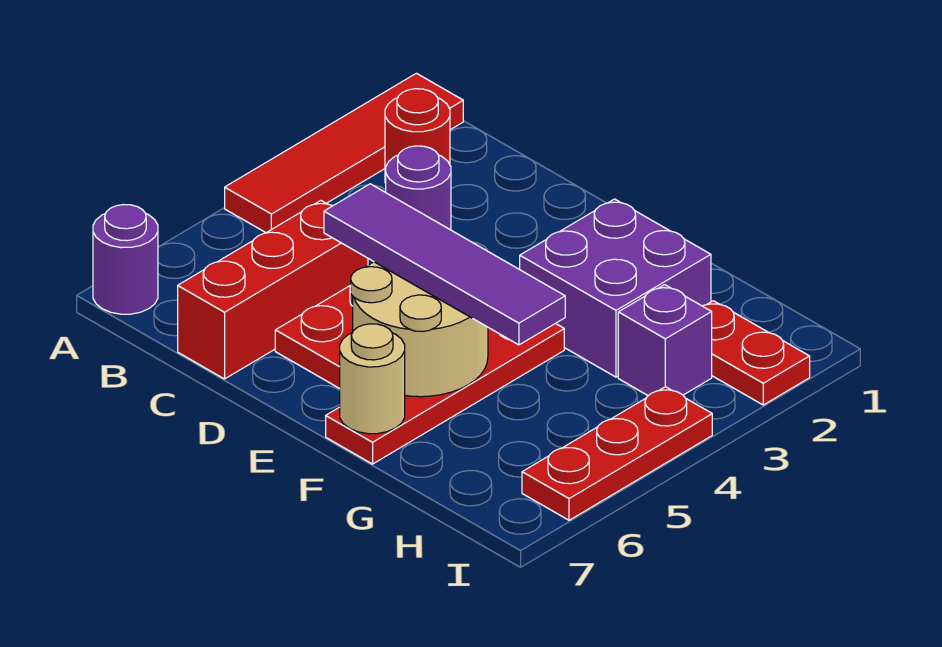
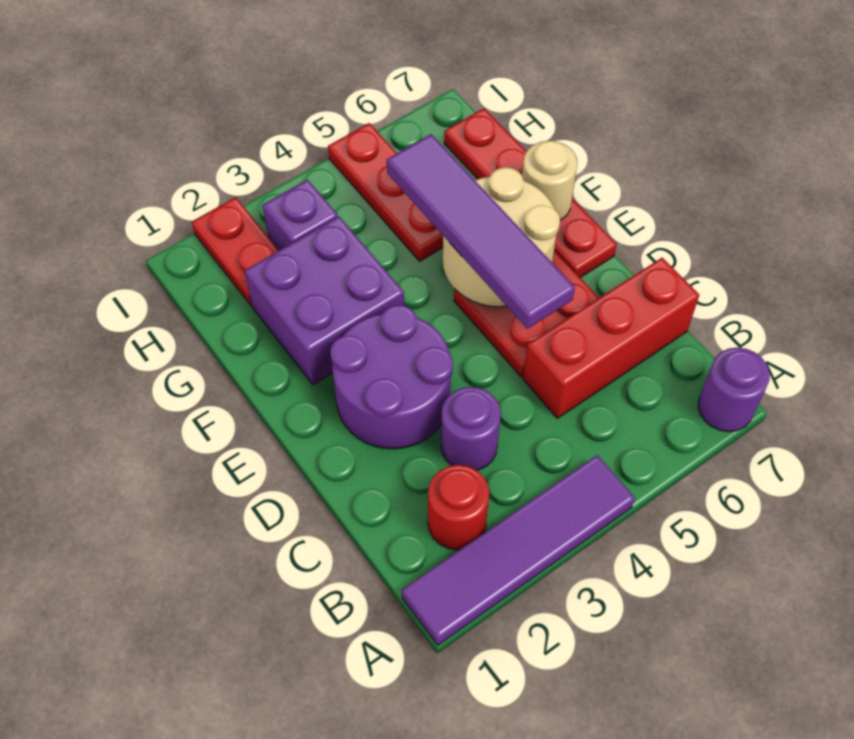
red 1x4 tile [225,73,463,233] -> purple 1x4 tile [402,455,635,645]
none -> purple 2x2 round brick [330,305,453,449]
red 1x4 plate [326,323,564,464] -> red 1x4 plate turned to [444,108,617,278]
red 1x3 plate [522,387,712,520] -> red 1x3 plate turned to [328,123,443,261]

